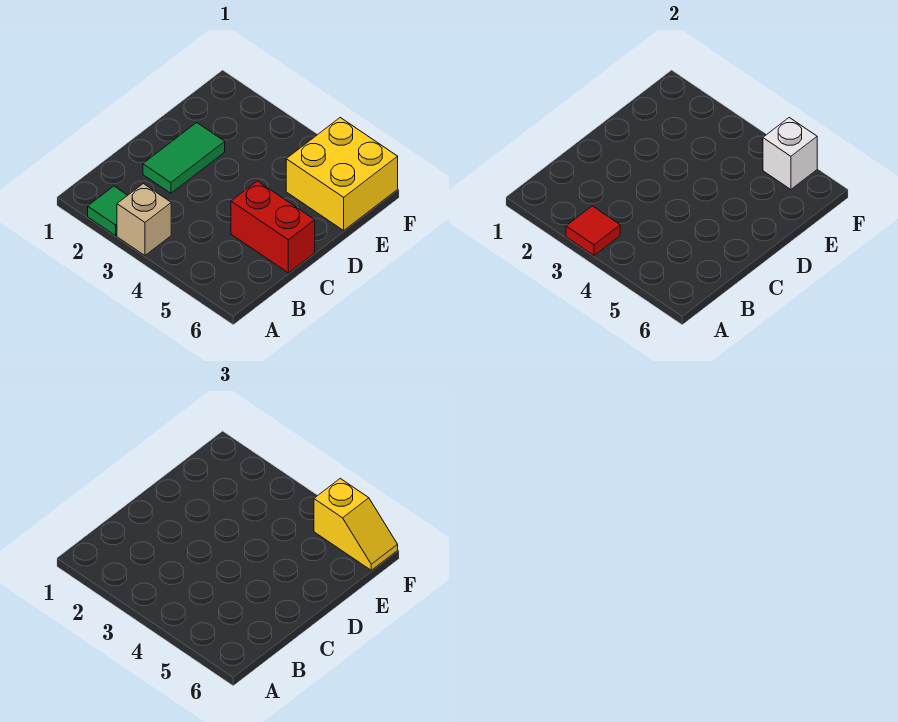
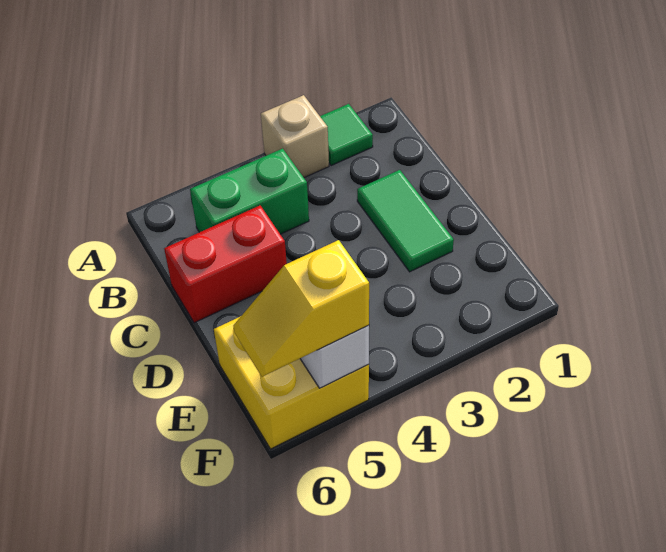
red 1x1 tile [566,206,620,255] -> none
none -> green 1x2 brick [190,149,309,234]

